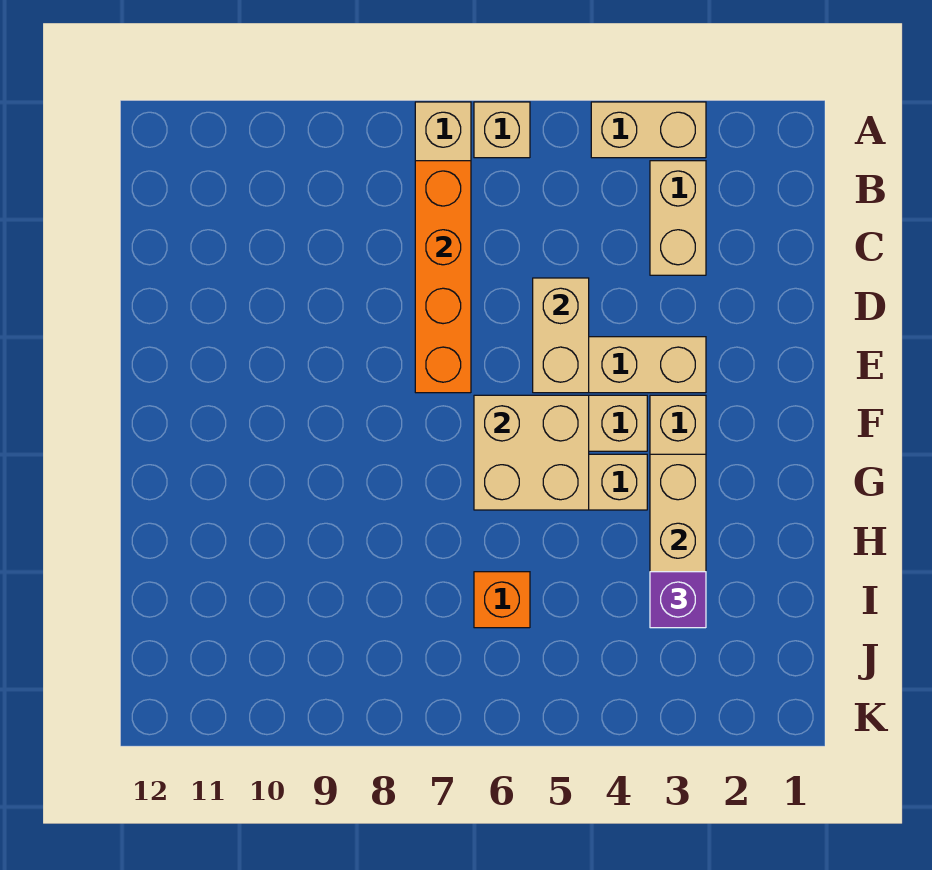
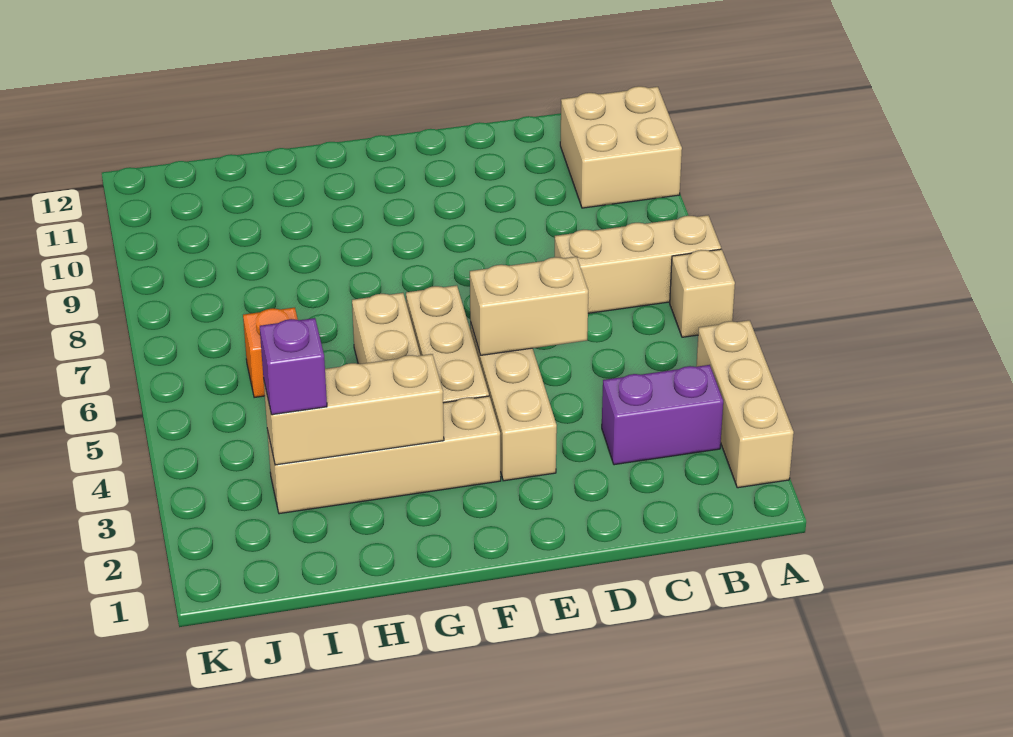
tan 1x2 brick [591,102,706,158] -> tan 1x3 brick [696,320,794,488]
tan 1x2 brick [650,161,706,275] -> purple 1x2 brick [602,365,723,465]
orange 1x4 brick [415,161,471,393] -> none
tan 2x2 brick [474,395,589,510] -> tan 2x2 brick moved to [560,86,682,208]

